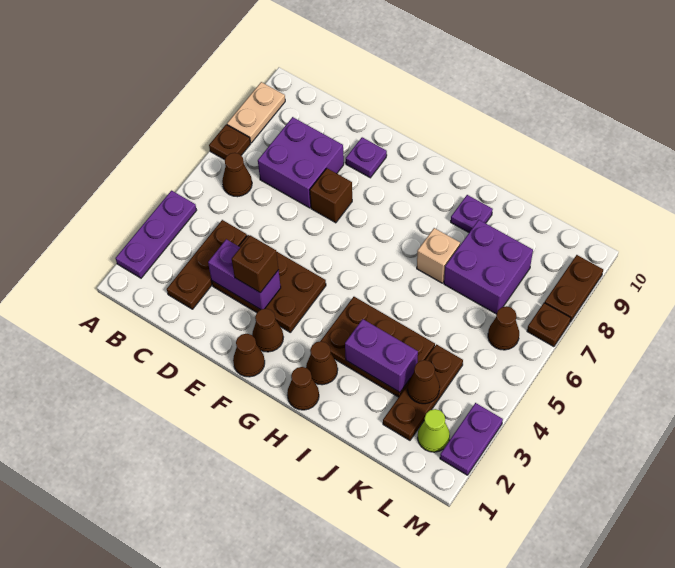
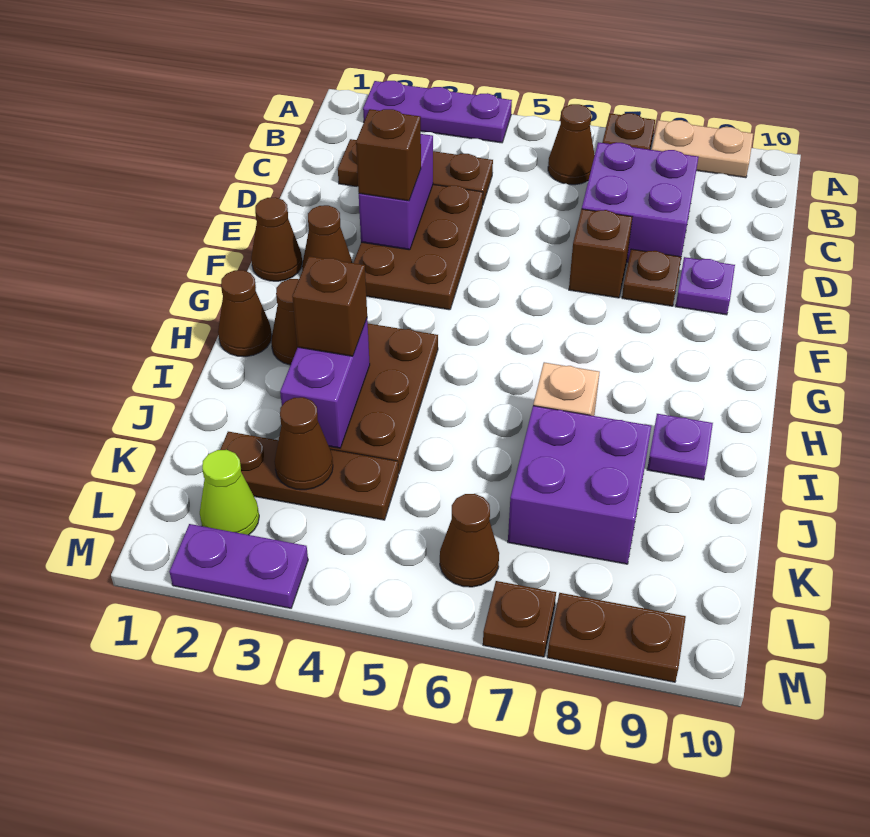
none -> brown 1x1 plate [622,249,681,306]
none -> brown 1x1 brick [292,256,367,356]

